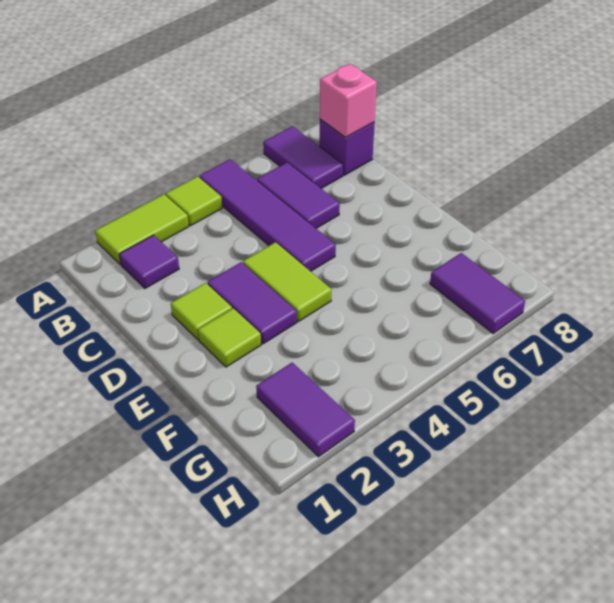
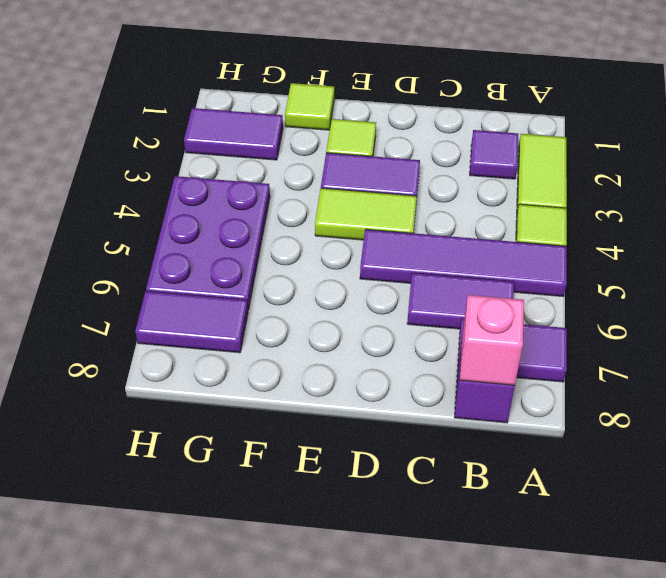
lime 1x1 tile [171,283,232,340] -> lime 1x1 tile moved to [285,83,334,130]
none -> purple 2x3 plate [146,176,270,310]

